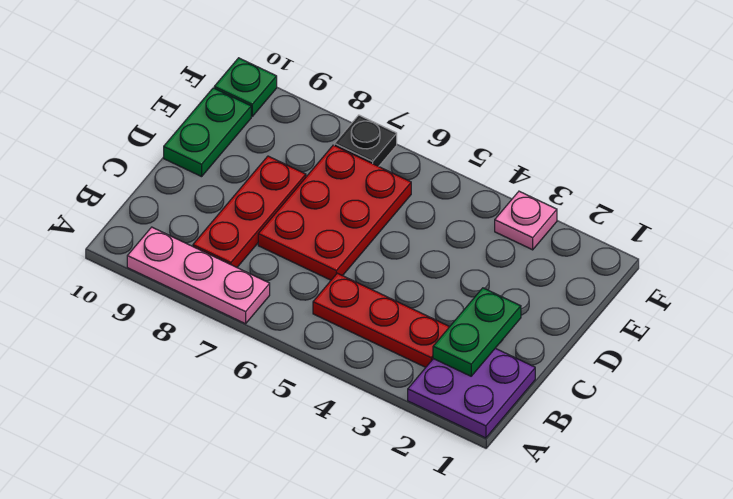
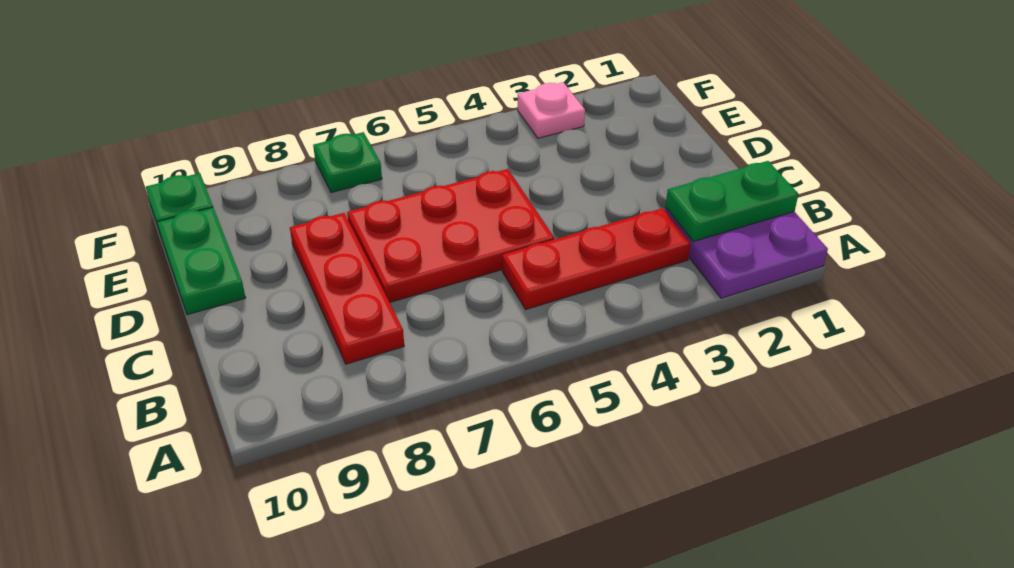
pink 1x3 plate [127,227,270,324] -> none
green 1x2 plate [433,288,521,376] -> green 1x2 plate turned to [666,161,798,242]
red 2x3 plate [258,145,411,280] -> red 2x3 plate turned to [347,169,554,302]
black 1x1 plate [334,115,397,166] -> green 1x1 plate [313,132,382,193]

